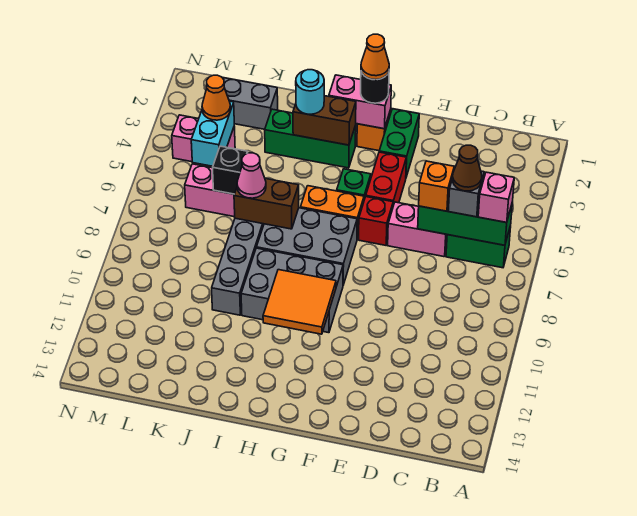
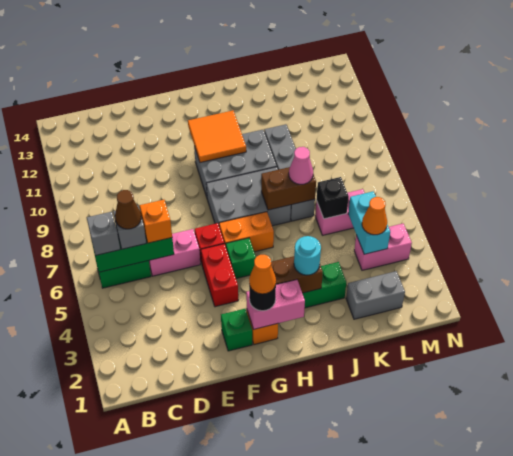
pink 1x1 brick [478,172,514,222] -> grey 1x1 brick [87,212,120,255]
green 1x2 brick [379,109,419,177] -> green 1x1 brick [221,309,252,351]

